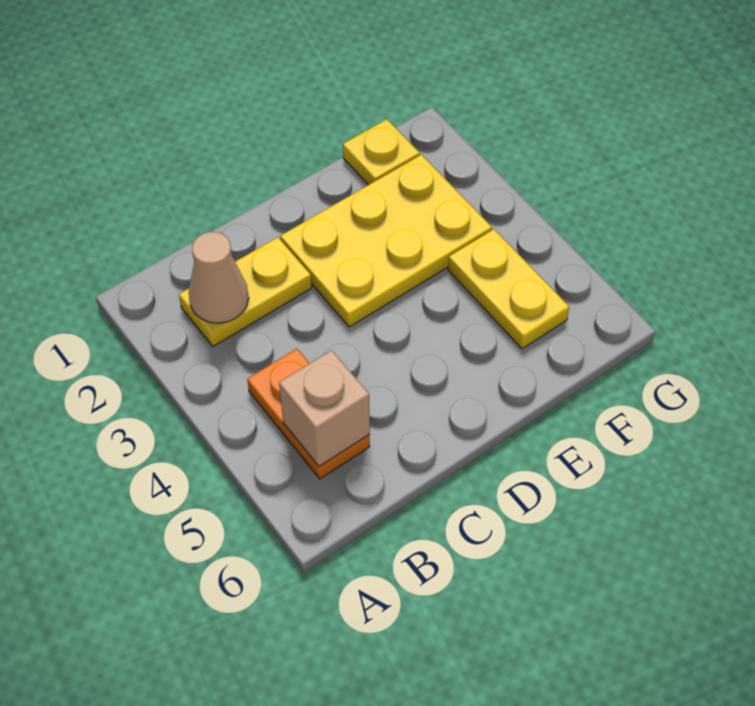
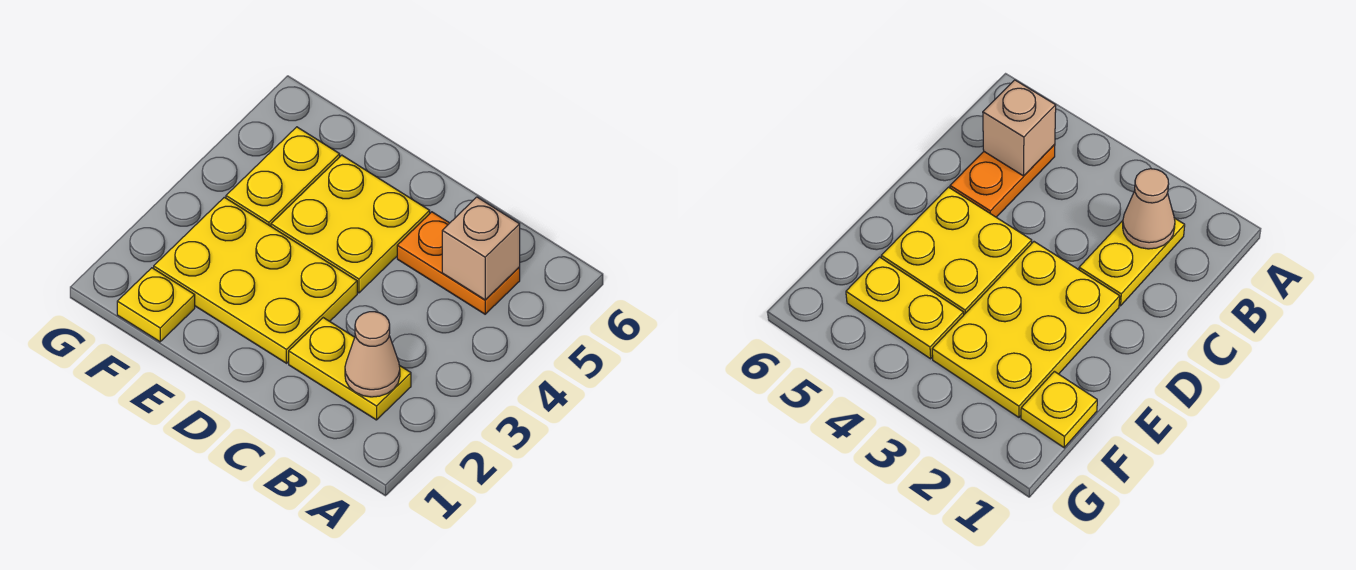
orange 1x2 plate [247,349,370,479] -> orange 1x2 plate turned to [397,212,520,314]
none -> yellow 2x2 plate [271,155,430,293]

